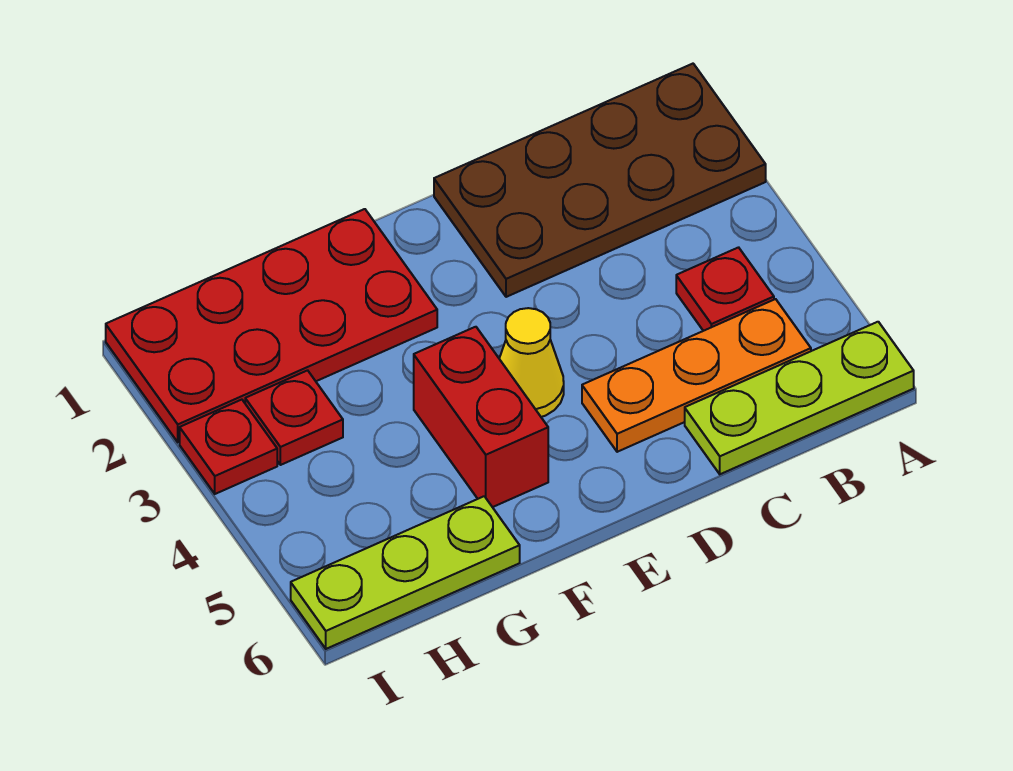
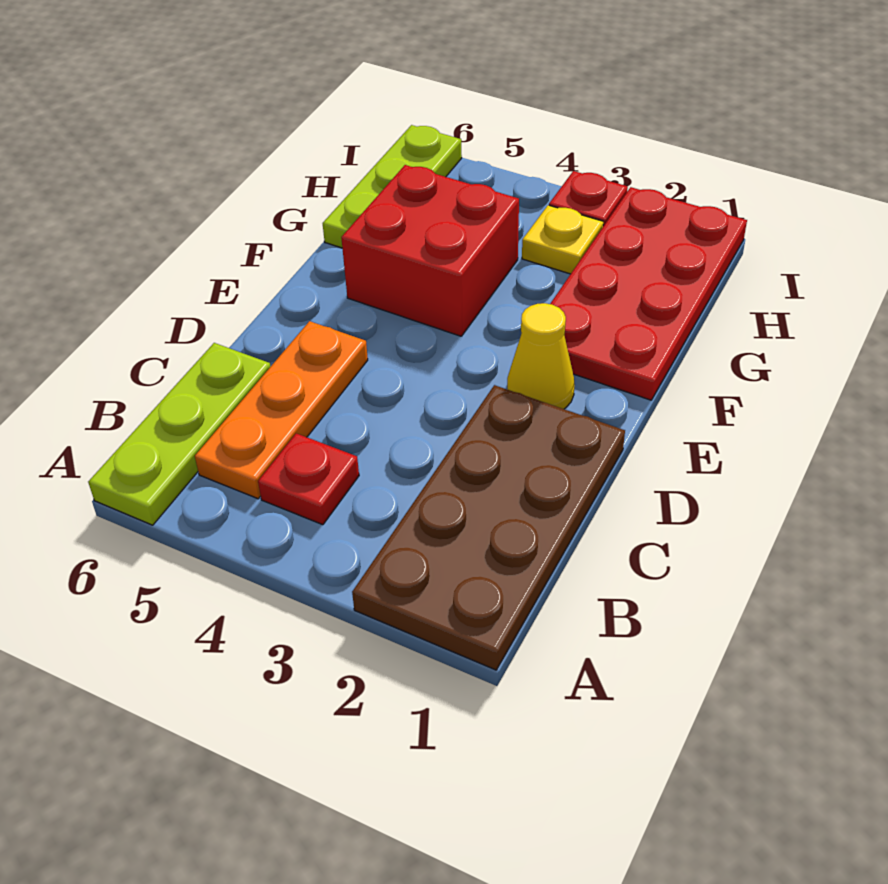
yellow 1x1 cone [499,308,564,417] -> yellow 1x1 cone moved to [507,303,575,409]
red 1x2 brick [414,327,548,507] -> red 2x2 brick [341,165,519,336]
red 1x1 plate [245,370,343,465] -> yellow 1x1 plate [522,205,603,274]

